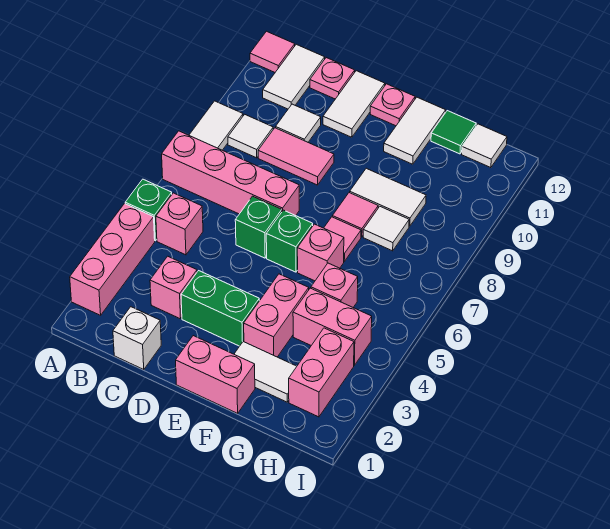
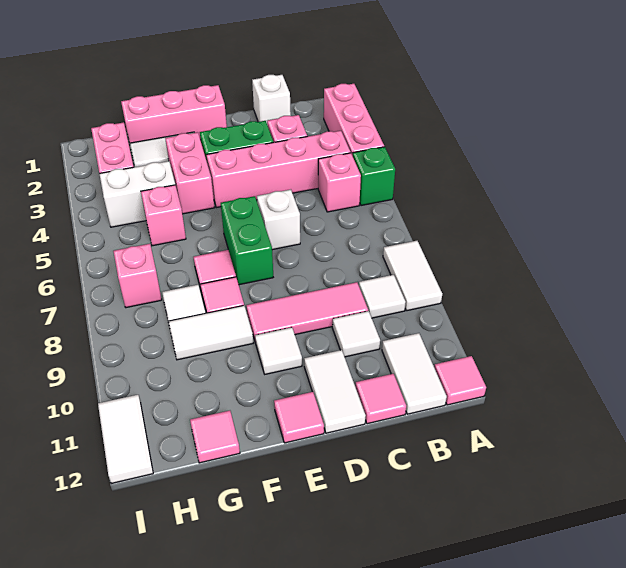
pink 1x4 brick [162,131,299,216] -> pink 1x4 brick moved to [206,131,351,207]
pink 1x2 tile [258,128,334,185] -> pink 1x3 tile [246,282,368,343]
pink 1x1 plate [310,58,355,99] -> pink 1x1 tile [355,374,406,424]
green 1x1 brick [235,196,282,258] -> white 1x1 brick [257,190,300,250]
pink 1x2 brick [176,336,255,413] -> pink 1x3 brick [121,85,227,143]
green 1x1 brick [266,210,313,272] -> green 1x2 brick [221,196,273,285]
pink 1x1 plate [370,84,415,126] -> pink 1x1 tile [274,392,324,443]
pink 1x1 brick [297,224,344,281] -> pink 1x1 brick moved to [113,244,162,308]
white 1x2 tile [384,97,446,164] -> white 1x2 tile moved to [98,395,153,484]
pink 1x2 brick [293,288,372,365] -> white 1x2 brick [99,161,175,227]
green 1x1 tile [431,111,476,154] -> pink 1x1 tile [190,411,240,463]
white 1x1 tile [462,124,507,168] -> white 1x1 tile moved to [255,327,302,374]

